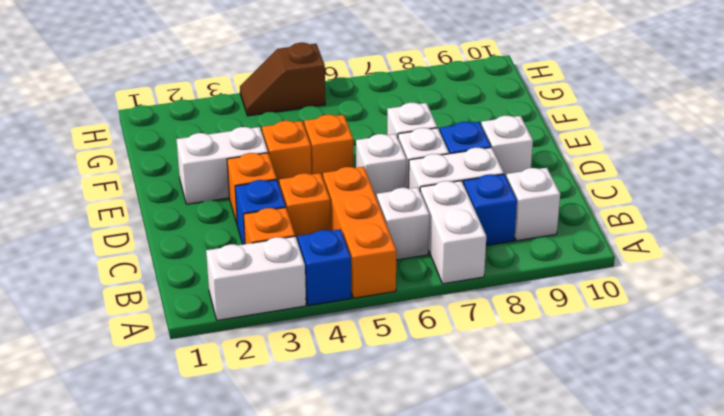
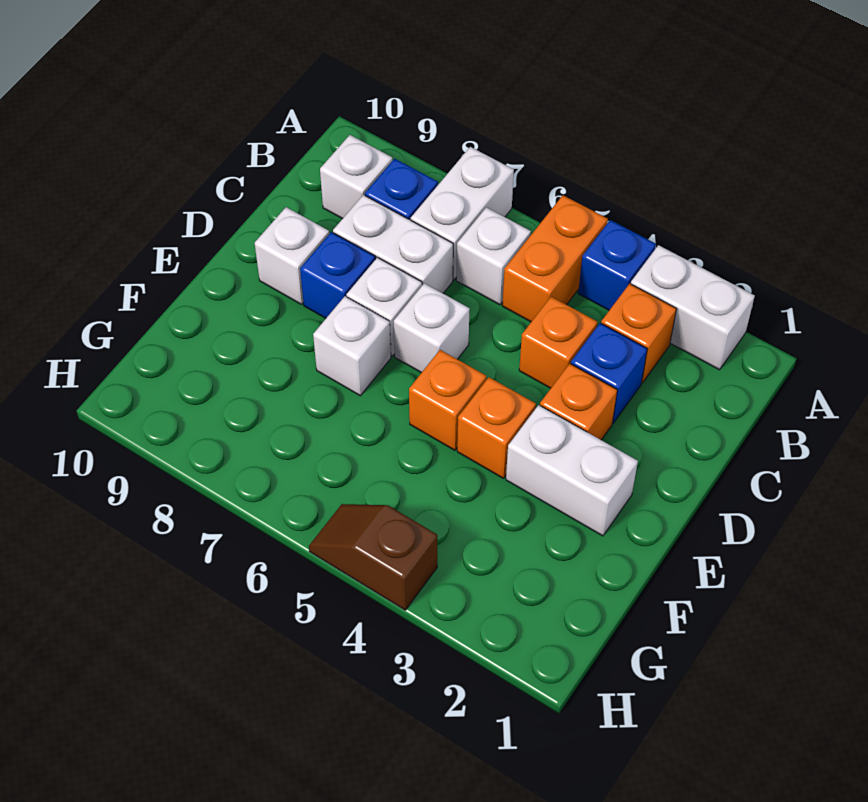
orange 1x3 brick [323,167,397,298] -> orange 1x2 brick [502,195,608,322]
brown 1x2 slope [240,43,325,116] -> brown 1x2 slope turned to [309,504,437,610]

